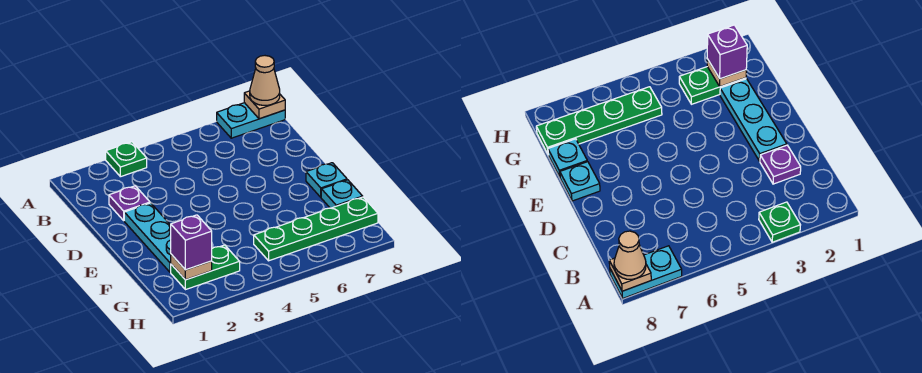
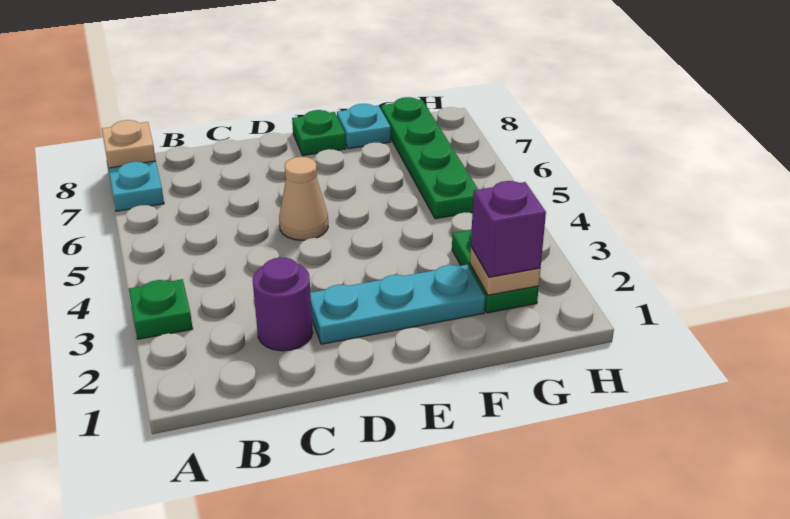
tan 1x1 cone [250,56,280,105] -> tan 1x1 cone moved to [279,157,328,240]
purple 1x1 plate [109,186,150,220] -> purple 1x1 round brick [253,257,313,351]
cyan 1x1 plate [306,163,347,197] -> green 1x1 plate [292,110,346,155]

